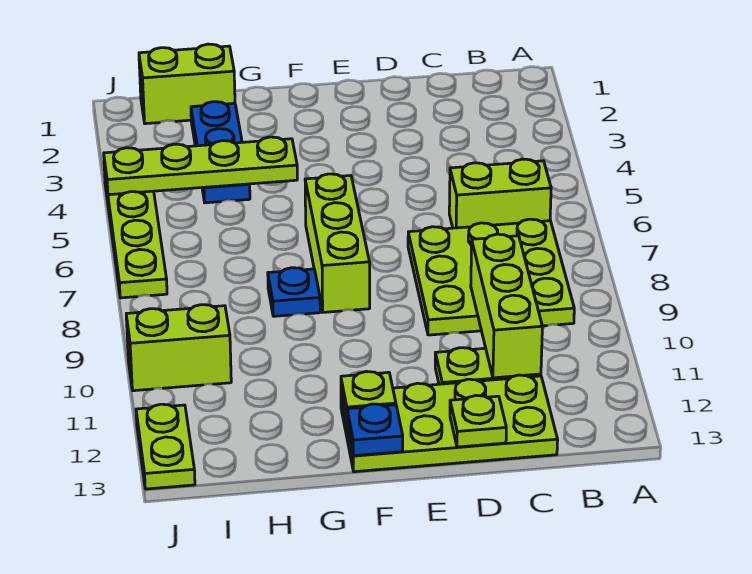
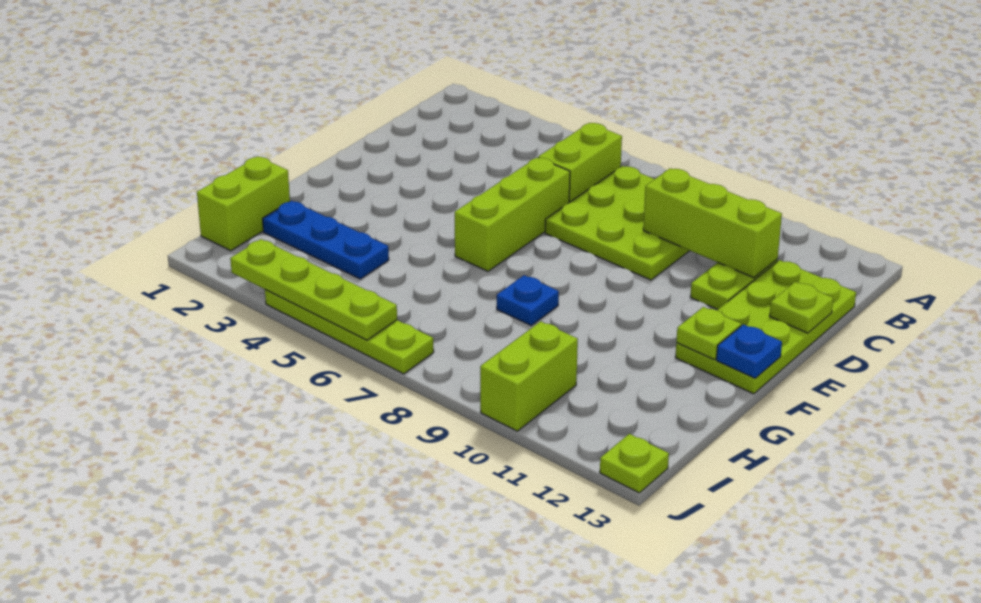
lime 1x3 brick [305,174,370,312] -> lime 1x3 brick turned to [455,158,570,271]
lime 1x4 plate [104,137,297,195] -> lime 1x4 plate turned to [230,239,397,340]
lime 1x2 plate [136,404,195,489] -> lime 1x1 plate [600,434,669,493]

